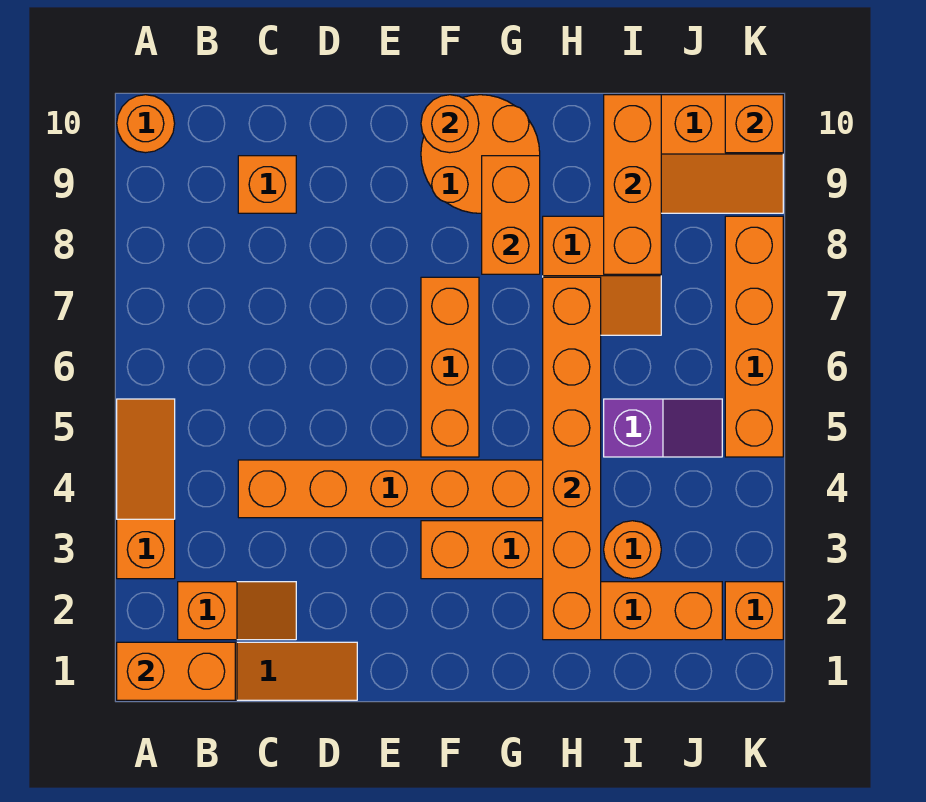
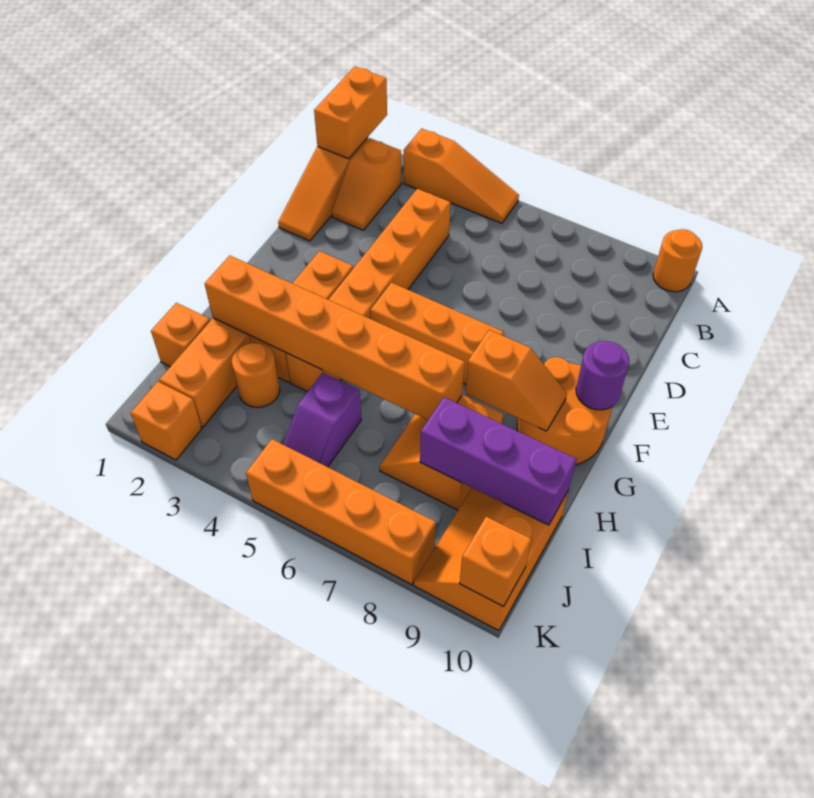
orange 1x1 brick [238,156,296,213] -> orange 1x1 brick moved to [151,303,210,367]
orange 1x1 round brick [421,95,479,153] -> purple 1x1 round brick [576,341,629,410]
orange 1x2 brick [482,156,540,274] -> orange 1x2 slope [465,330,567,431]
orange 1x3 brick [604,95,661,274] -> purple 1x3 brick [420,397,576,525]

